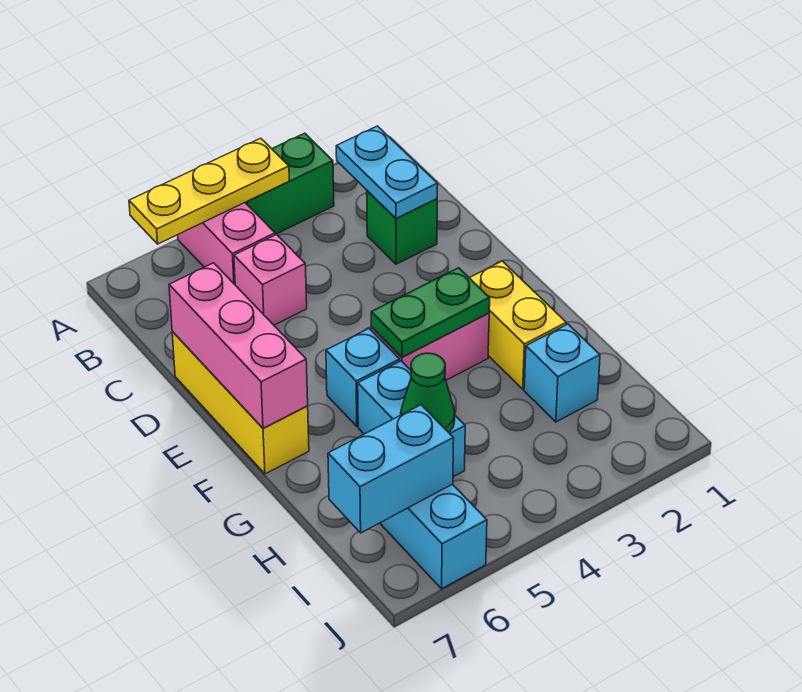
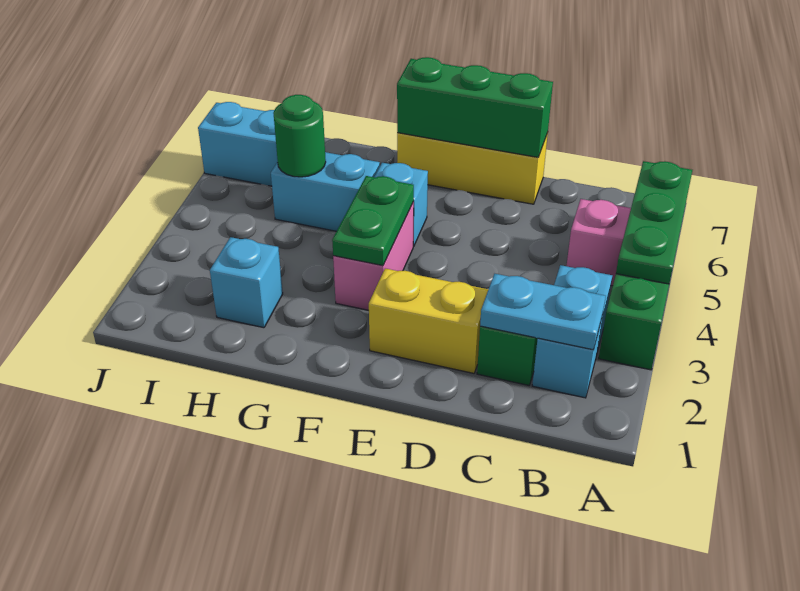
yellow 1x3 plate [129,138,289,244] -> green 1x3 plate [616,161,692,284]
pink 1x1 brick [234,235,307,325] -> none
pink 1x3 brick [169,263,308,428] -> green 1x3 brick [397,57,553,157]
yellow 1x2 brick [470,261,566,389] -> yellow 1x2 brick moved to [369,268,488,373]
green 1x1 cone [401,353,455,432] -> green 1x1 round brick [273,95,326,177]
cyan 1x2 brick [328,405,454,533] -> cyan 1x2 brick moved to [532,265,612,398]

